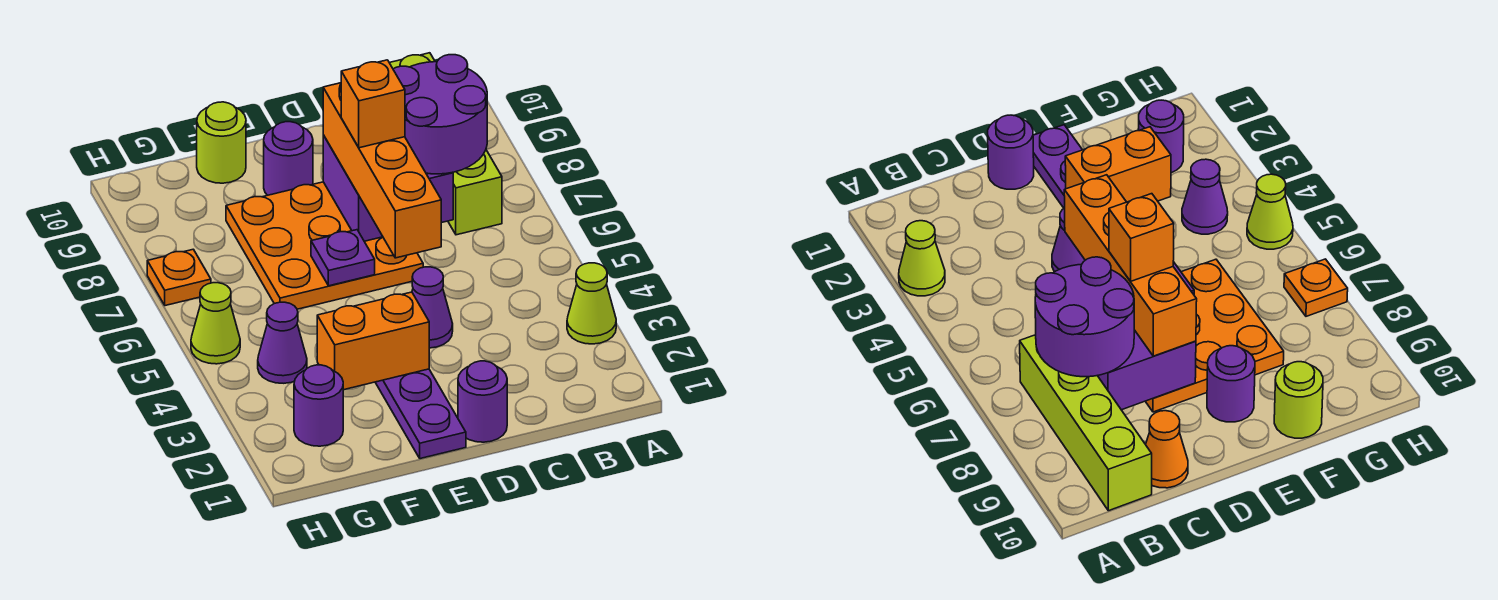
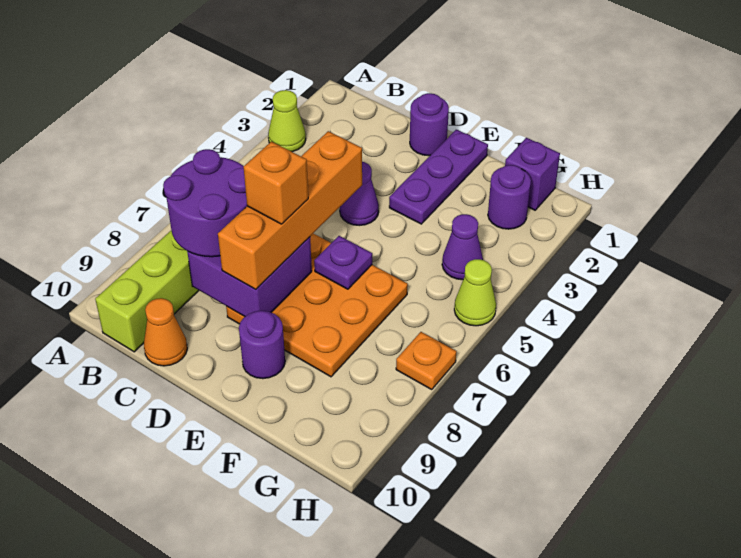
orange 1x2 brick [317,292,429,390] -> none
lime 1x1 round brick [197,102,246,183] -> none
none -> purple 1x1 brick [505,138,560,210]

